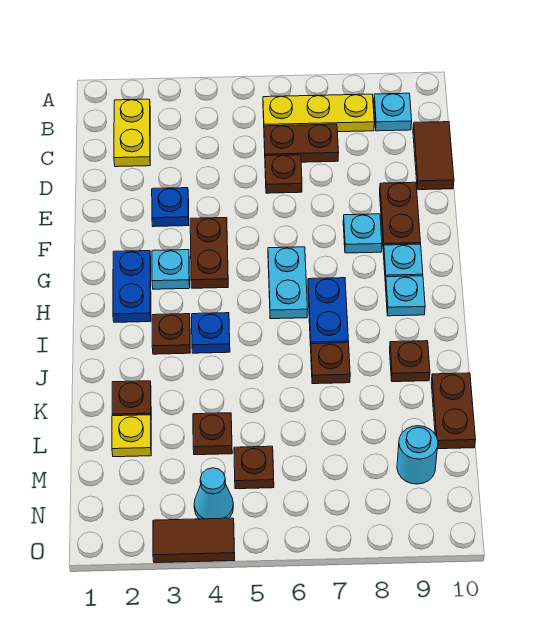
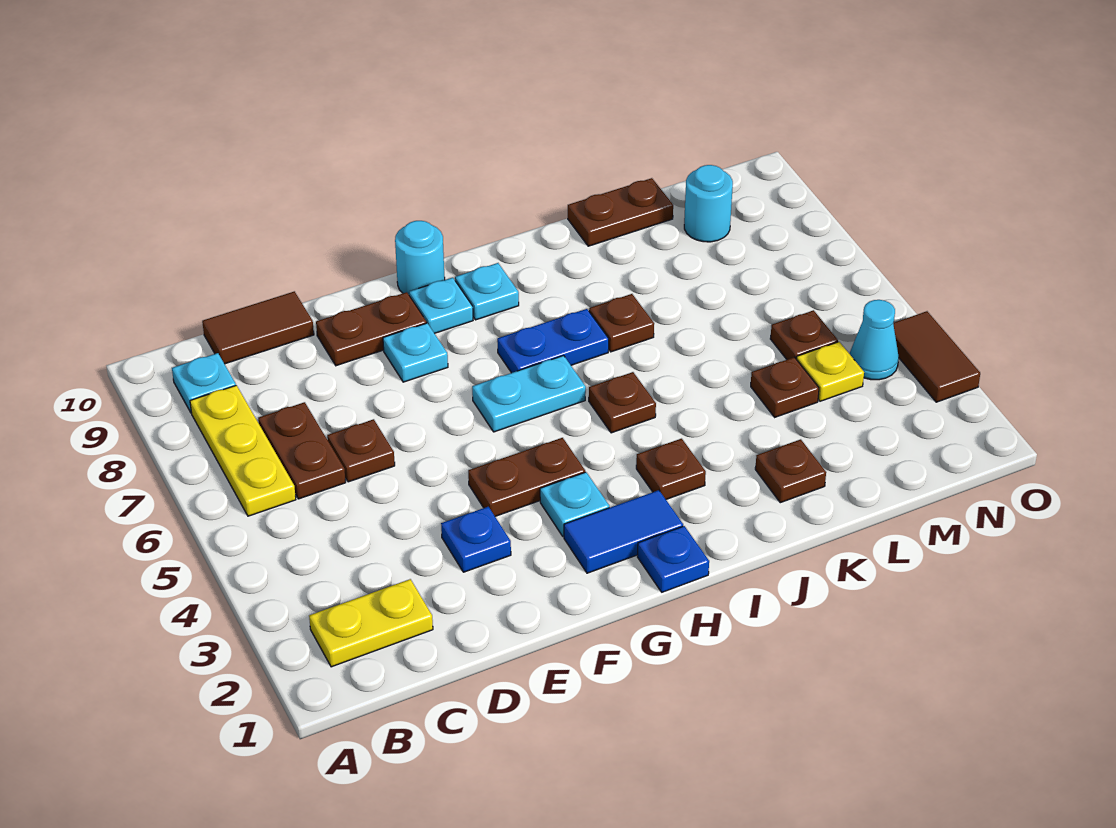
blue 1x2 plate [113,251,151,322] -> blue 1x2 tile [564,490,683,573]
none -> cyan 1x1 round brick [395,221,445,294]
blue 1x1 plate [192,313,230,353] -> blue 1x1 plate moved to [637,526,709,592]
brown 1x1 plate [390,341,430,382] -> brown 1x1 plate moved to [589,372,656,433]
yellow 1x1 plate [112,415,151,457] -> yellow 1x1 plate moved to [797,342,864,401]

